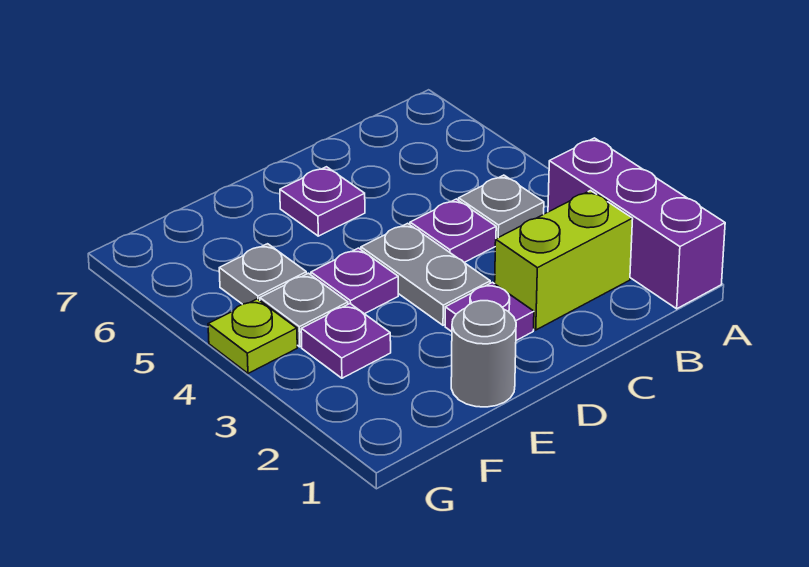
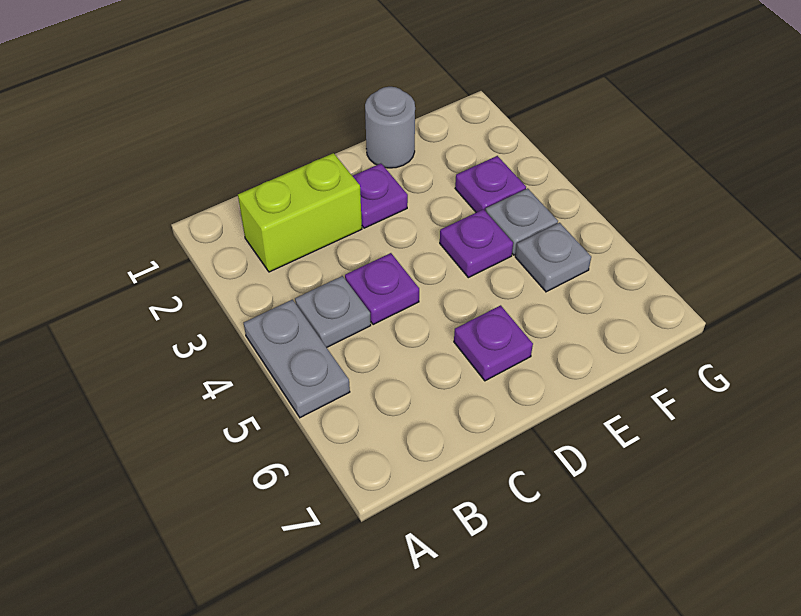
purple 1x3 brick [548,138,725,309] -> none
grey 1x2 plate [361,223,490,325] -> grey 1x2 plate moved to [244,300,350,418]
lime 1x1 plate [208,299,297,373] -> none

